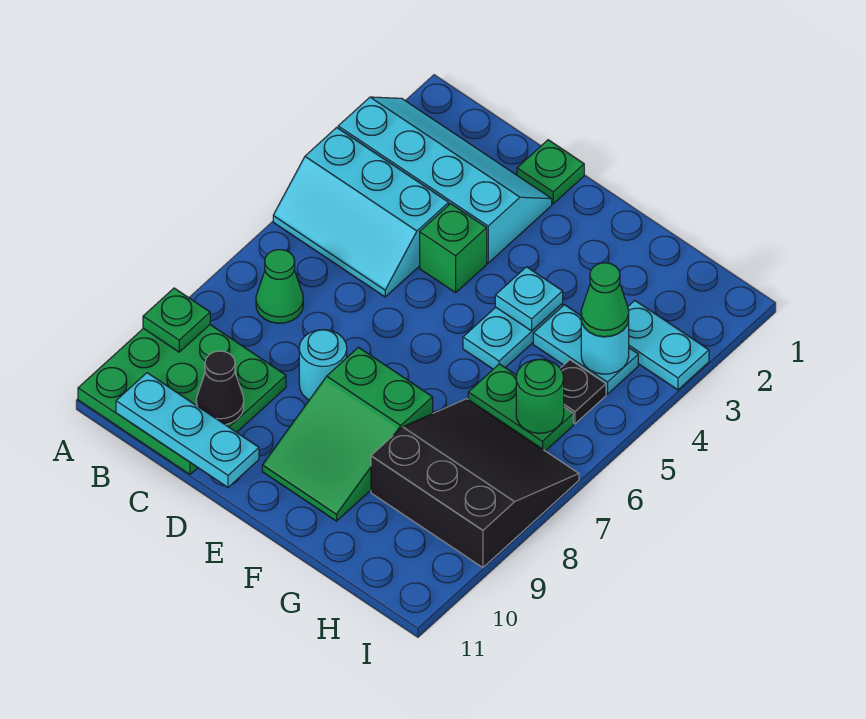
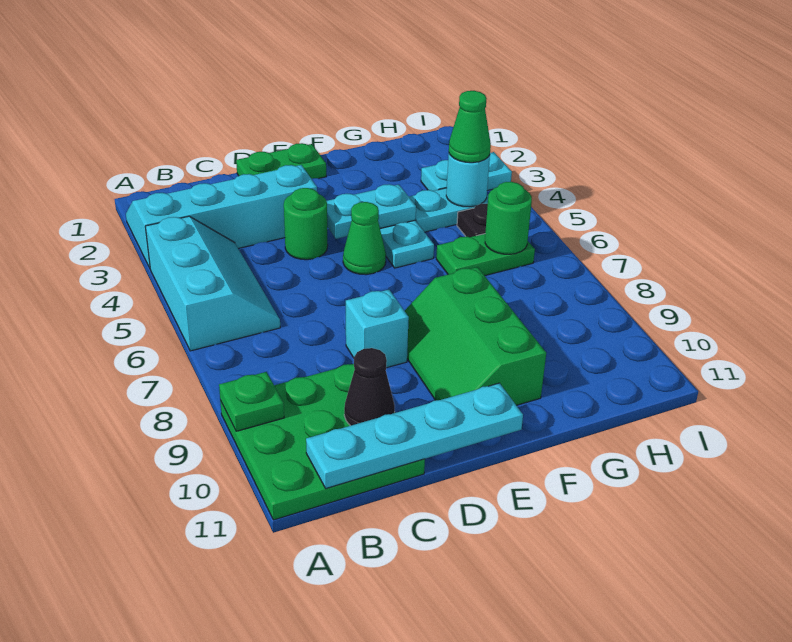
cyan 2x3 slope [273,127,449,297] -> cyan 2x3 slope turned to [145,216,280,351]
green 1x1 cone [256,250,303,323] -> green 1x1 cone moved to [343,202,386,275]
cyan 1x3 plate [116,373,259,487] -> cyan 1x4 plate [306,383,523,488]
green 1x1 plate [517,140,584,204] -> green 1x2 plate [236,143,326,179]
green 1x1 brick [420,204,487,293] -> green 1x1 round brick [284,188,328,260]
cyan 1x1 round brick [299,330,347,400] -> cyan 1x1 brick [346,290,409,368]
green 2x3 slope [262,347,433,521] -> green 2x3 slope turned to [405,267,546,405]
cyan 1x1 plate [495,267,563,331] -> cyan 1x2 plate [327,184,416,239]
black 3x3 slope [371,399,579,568] -> none

